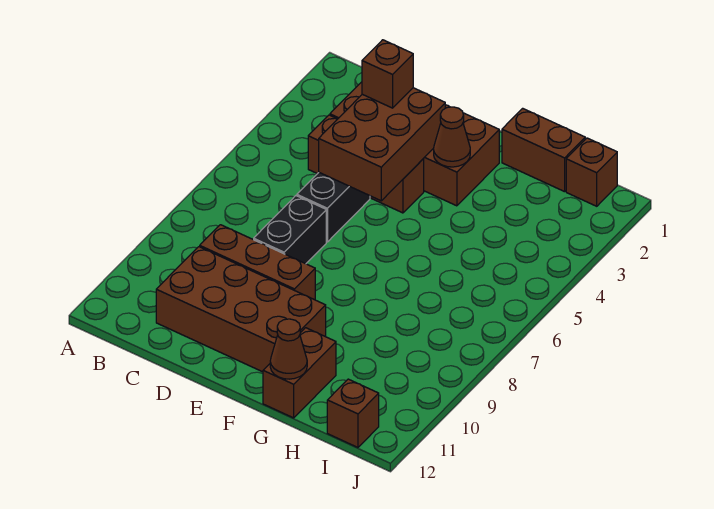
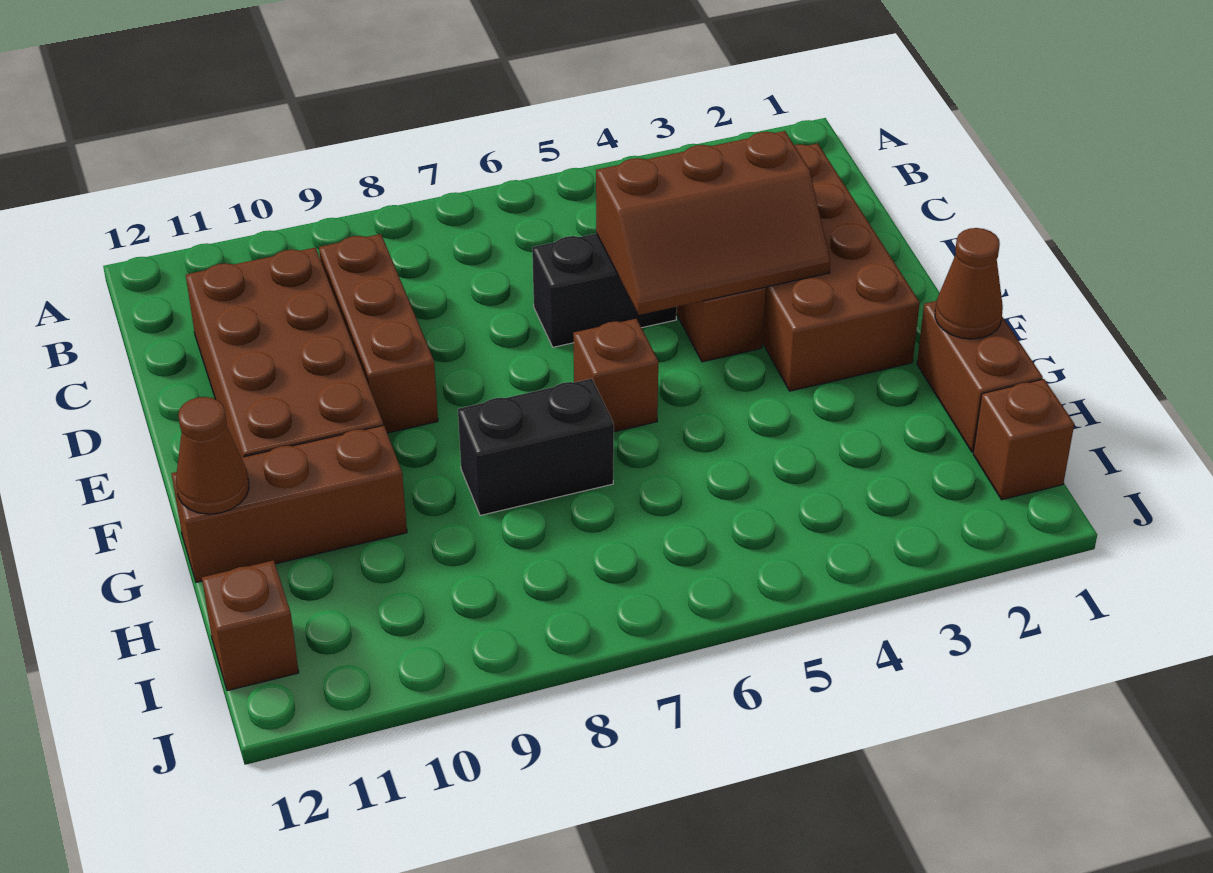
brown 2x3 brick [319,88,445,201] -> brown 2x3 slope [596,131,830,315]
brown 1x1 brick [362,40,413,108] -> brown 1x1 brick moved to [573,319,658,432]
black 1x2 brick [254,196,326,264] -> black 1x2 brick moved to [458,379,614,515]
brown 1x1 cone [434,107,470,167] -> brown 1x1 cone moved to [935,228,1003,339]
brown 1x2 brick [263,328,336,418] -> brown 1x3 brick [171,425,407,582]

